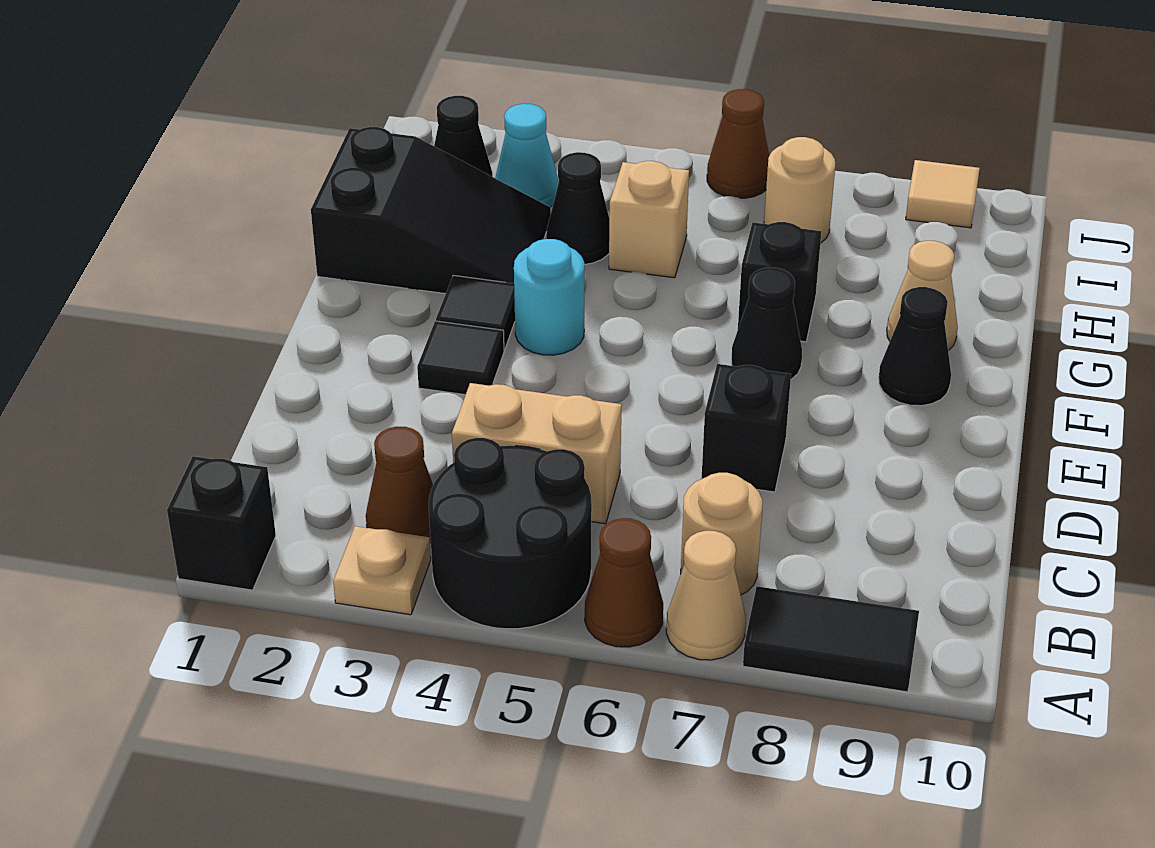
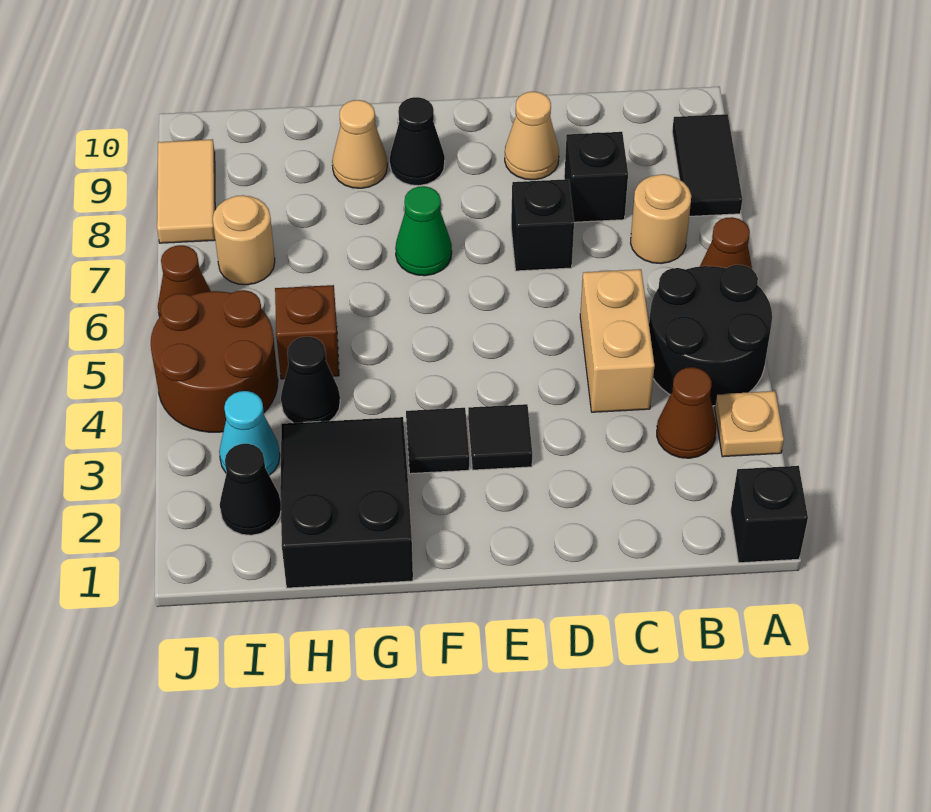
tan 1x1 cone [666,531,746,660] -> tan 1x1 cone moved to [505,92,559,180]
cyan 1x1 round brick [514,239,584,355] -> none
black 1x1 cone [732,267,802,379] -> green 1x1 cone [395,186,452,276]
black 1x1 brick [738,222,821,342] -> black 1x1 brick moved to [564,132,628,222]
tan 1x1 brick [609,161,689,278] -> brown 1x1 brick [275,285,339,379]
none -> brown 2x2 round brick [151,290,278,432]
tan 1x1 tile [906,160,980,228] -> tan 1x2 tile [157,139,215,243]

